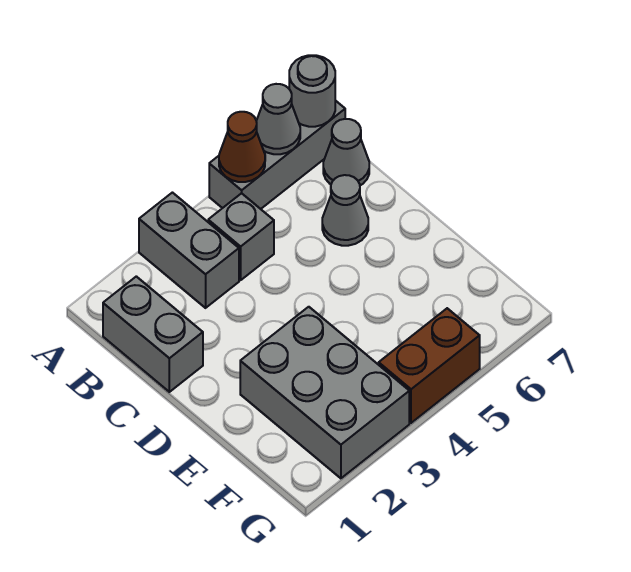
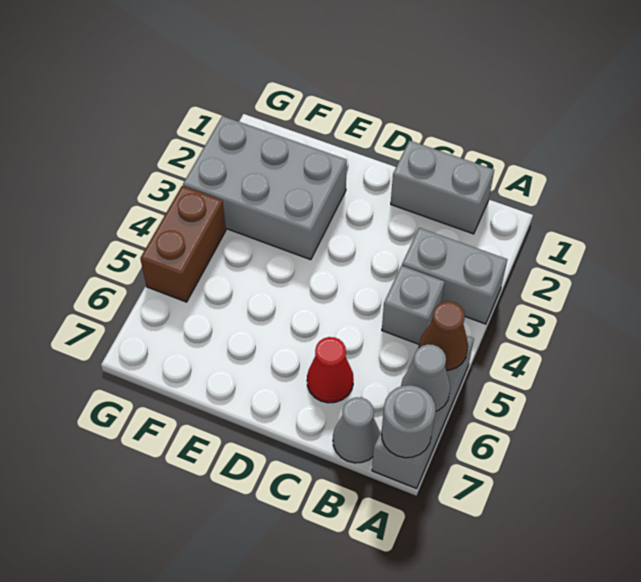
grey 1x1 cone [322,175,368,246] -> red 1x1 cone [307,337,354,403]

